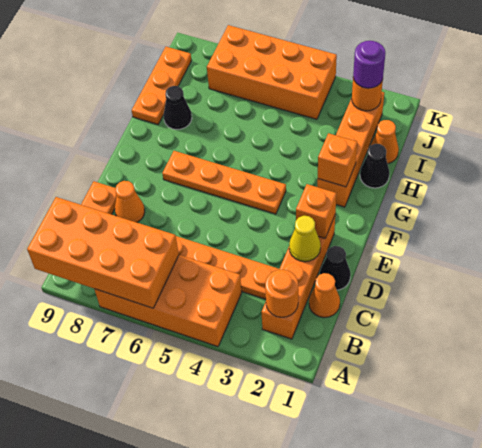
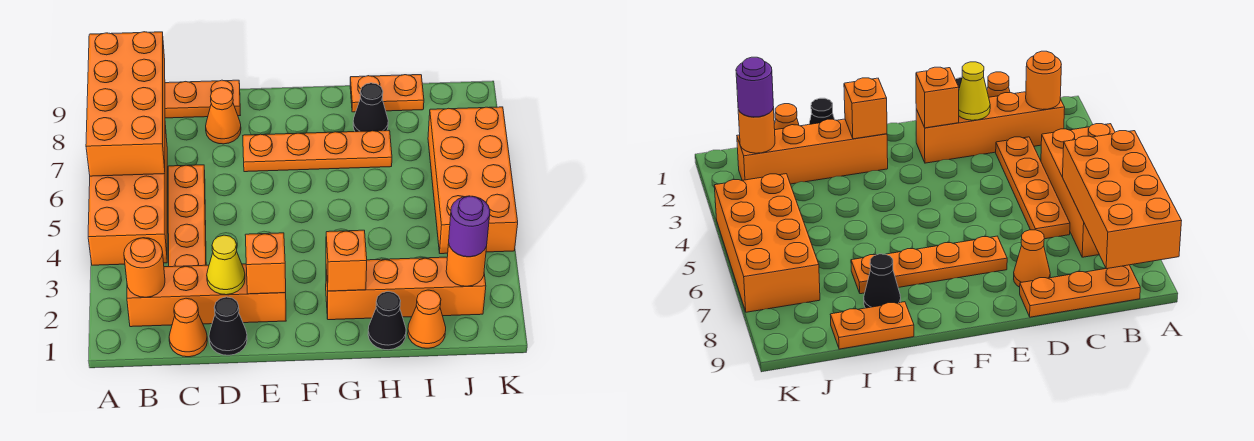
orange 1x4 plate [162,151,286,214] -> orange 1x4 plate turned to [243,131,392,172]
orange 1x3 plate [132,47,192,124] -> orange 1x2 plate [350,75,424,112]

